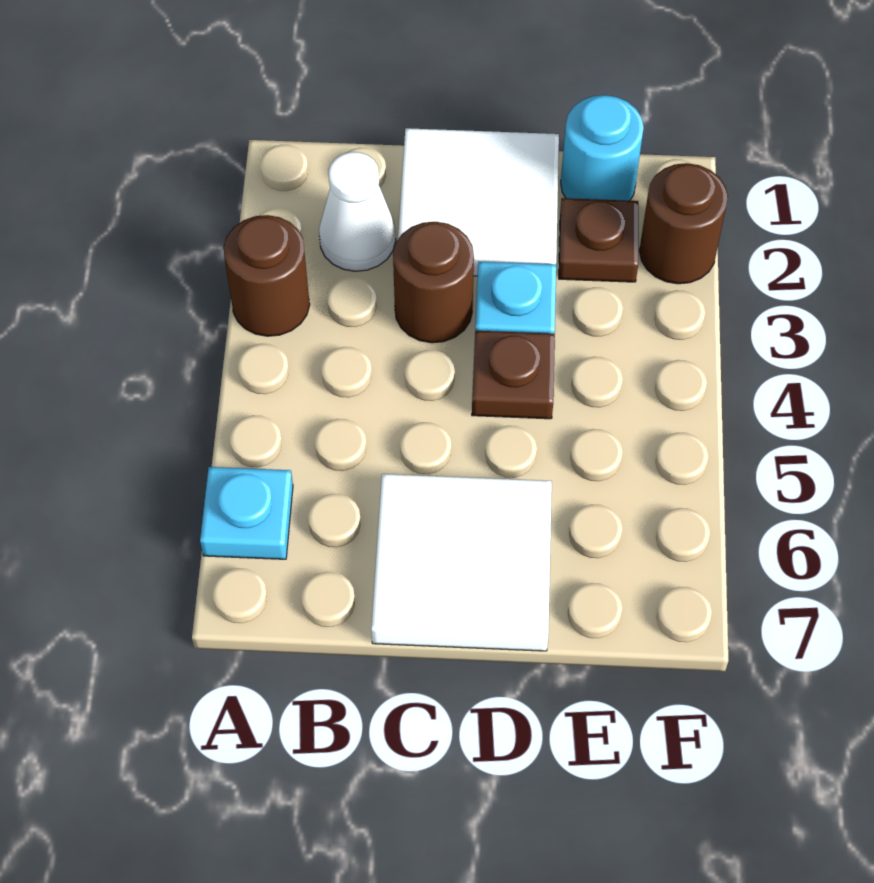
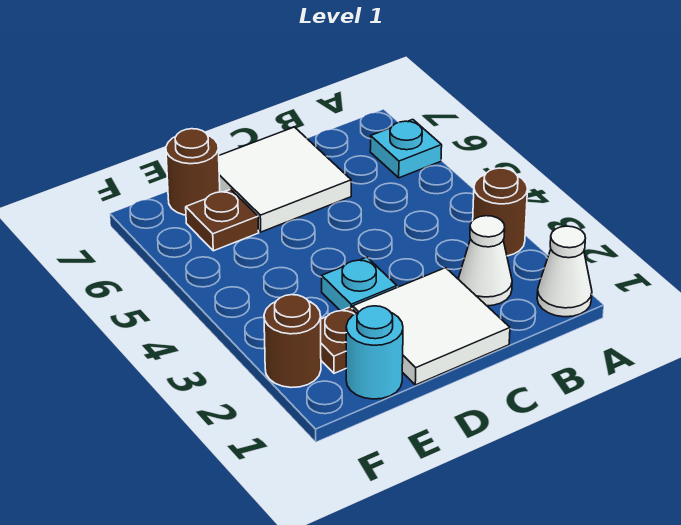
none -> white 1x1 cone [537,226,592,317]
brown 1x1 round brick [393,222,474,343] -> brown 1x1 round brick moved to [166,129,220,215]
brown 1x1 plate [472,331,555,419] -> brown 1x1 plate moved to [186,189,259,251]

